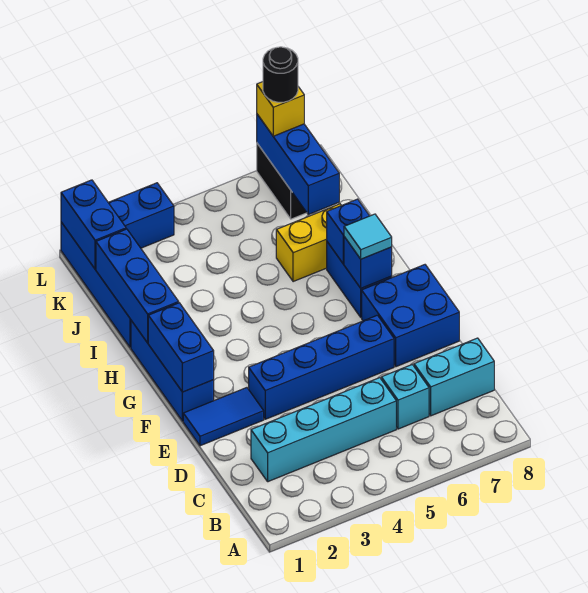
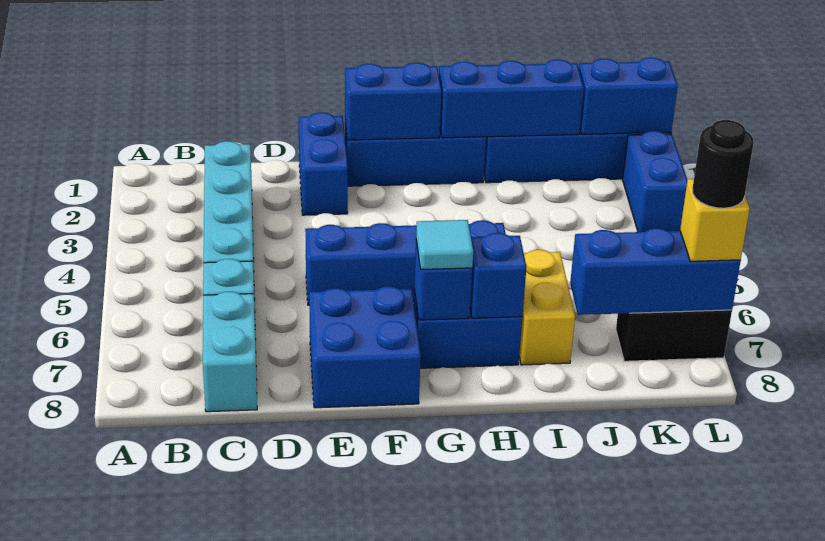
blue 1x2 tile [183,388,264,446] -> blue 1x2 brick [299,113,348,215]
blue 1x4 brick [249,315,394,419] -> blue 1x4 brick turned to [305,220,506,305]

